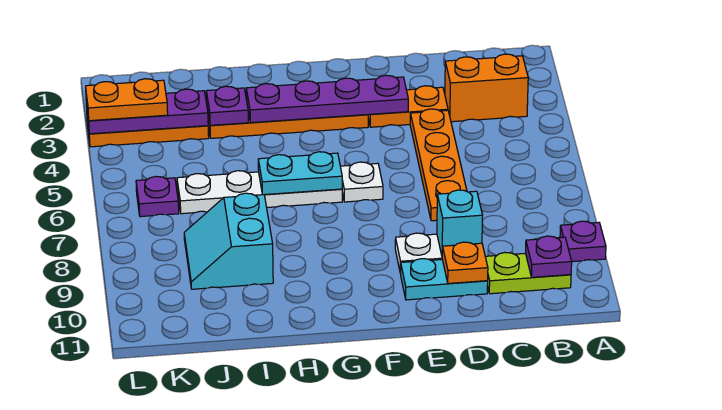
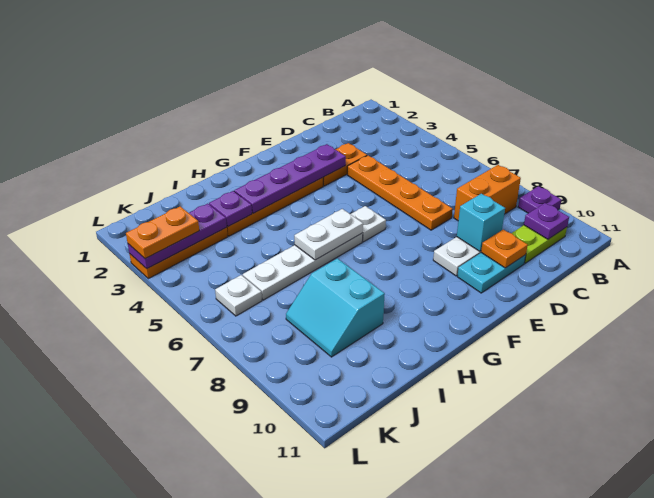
orange 1x2 brick [445,54,528,122] -> orange 1x2 brick moved to [454,165,521,220]
cyan 1x2 plate [258,152,342,195] -> white 1x2 plate [294,209,363,260]
purple 1x1 plate [136,176,179,217] -> white 1x1 plate [215,275,262,316]

